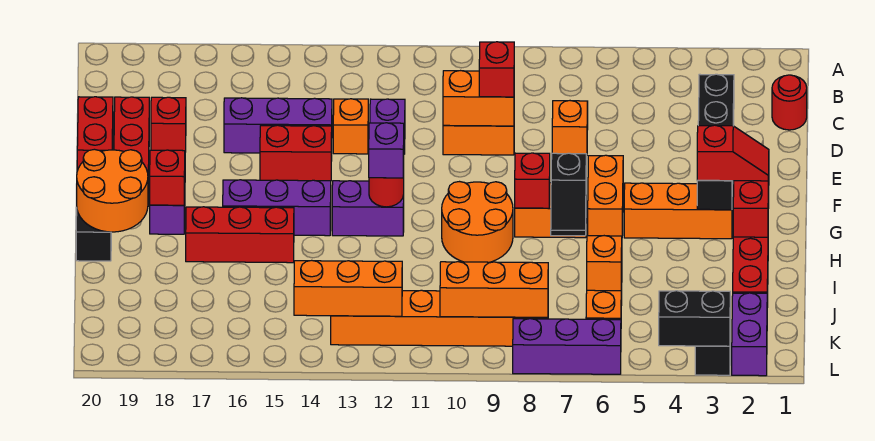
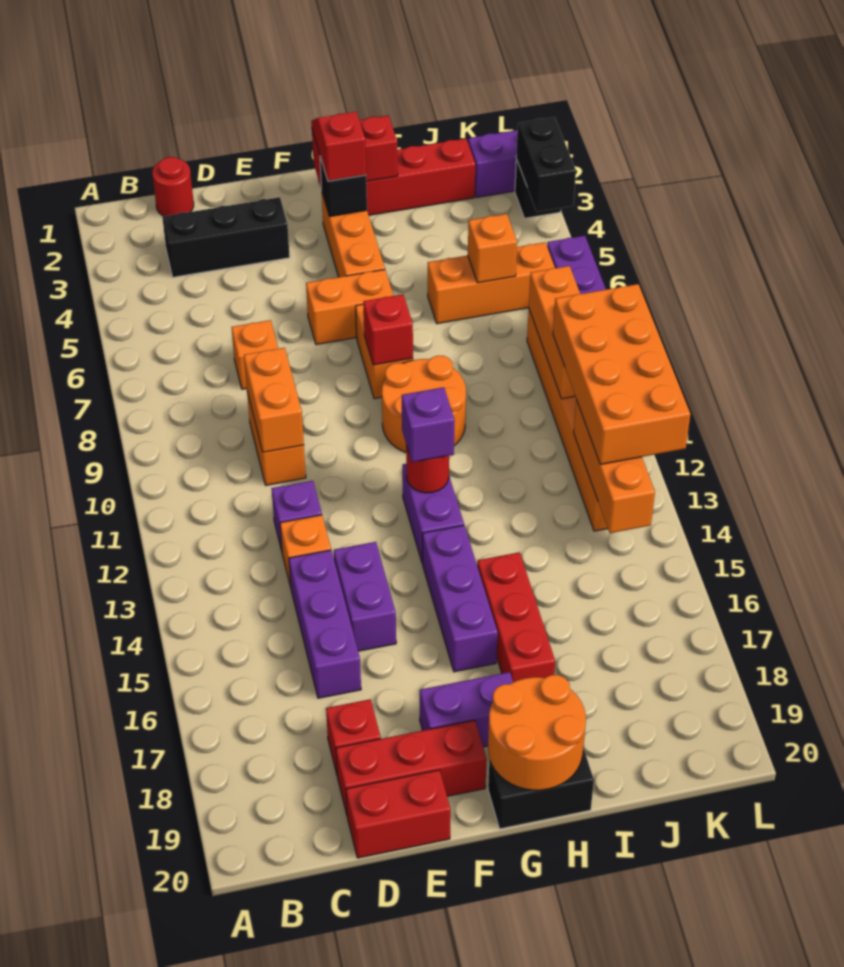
red 1x1 brick [479,42,514,97] -> none
red 1x2 brick [260,125,332,181] -> purple 1x2 brick [334,542,396,651]
black 1x2 slope [551,153,586,236] -> none
red 1x1 brick [150,150,185,205] -> none
none -> orange 2x4 brick [553,284,690,464]

